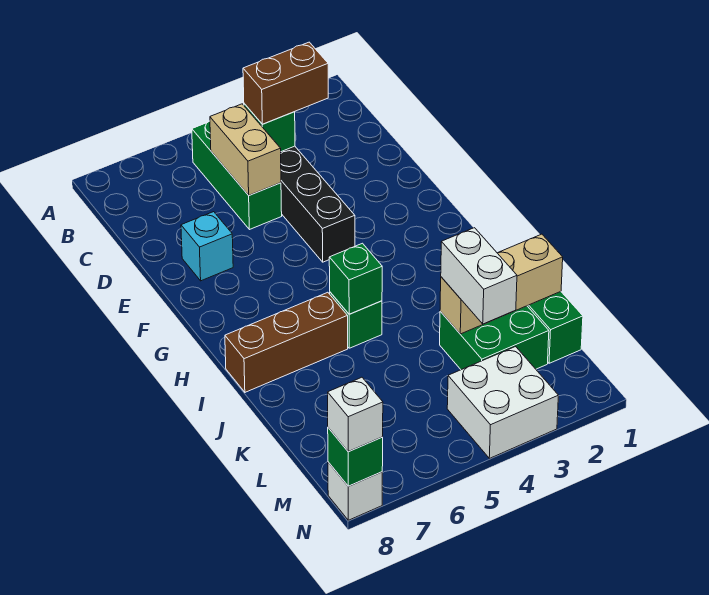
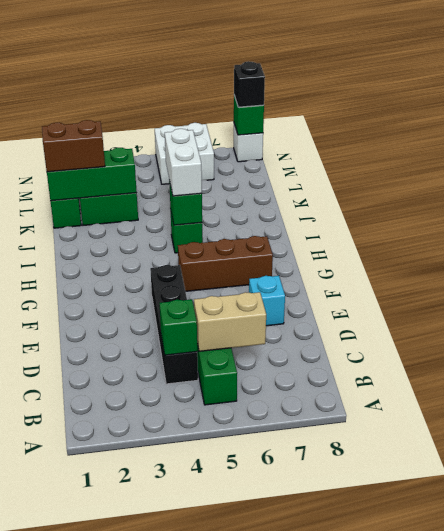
brown 1x2 brick [243,42,328,124] -> brown 1x2 brick moved to [42,120,105,172]
tan 1x2 brick [210,104,281,195] -> tan 1x2 brick turned to [194,292,266,351]
brown 1x3 brick [225,292,348,392] -> brown 1x3 brick moved to [178,236,273,291]
tan 1x3 brick [440,234,563,334] -> green 1x3 brick [47,148,137,201]
white 1x2 brick [441,228,517,324] -> white 1x2 brick moved to [165,129,202,196]
white 2x2 brick [447,347,558,458] -> white 2x2 brick moved to [155,123,214,184]
white 1x1 brick [328,377,383,452] -> black 1x1 brick [234,61,265,107]

